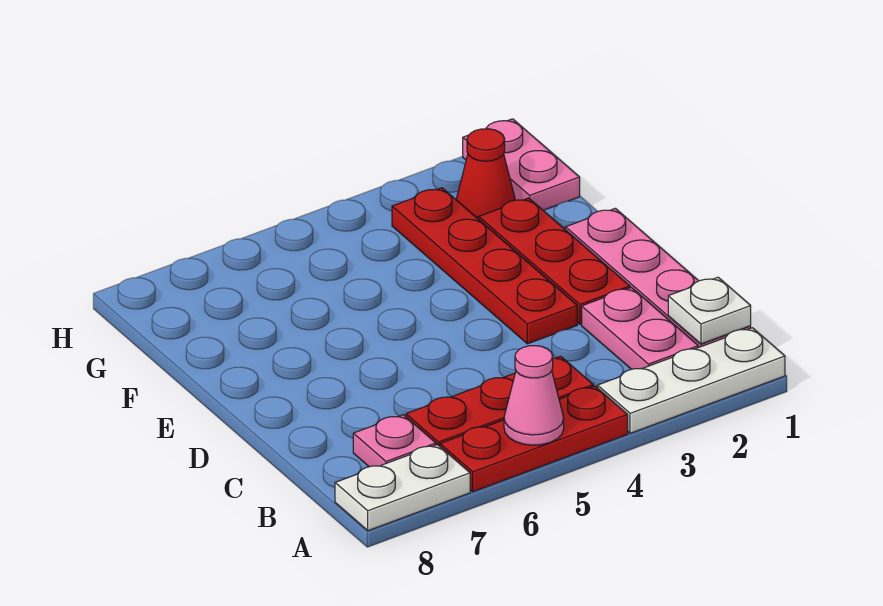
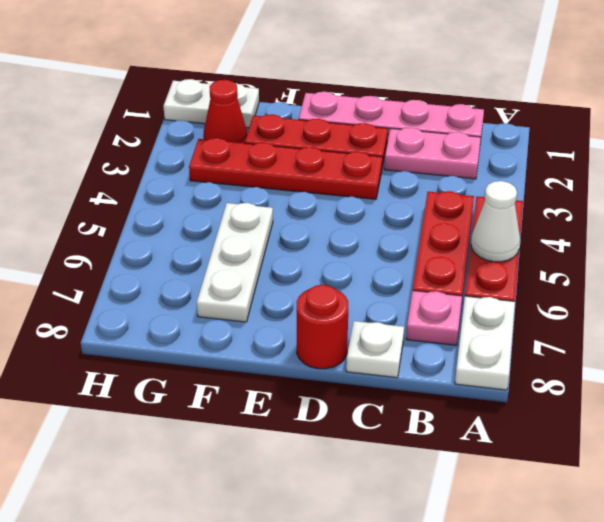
white 1x3 plate [598,328,785,433] -> white 1x3 plate moved to [197,203,273,322]
pink 1x1 cone [504,346,564,445] -> white 1x1 cone [471,181,520,262]
white 1x1 plate [668,277,751,344] -> white 1x1 plate moved to [346,321,404,378]
none -> red 1x1 round brick [297,285,348,369]
pink 1x2 plate [463,119,580,210] -> white 1x2 plate [164,79,259,128]

